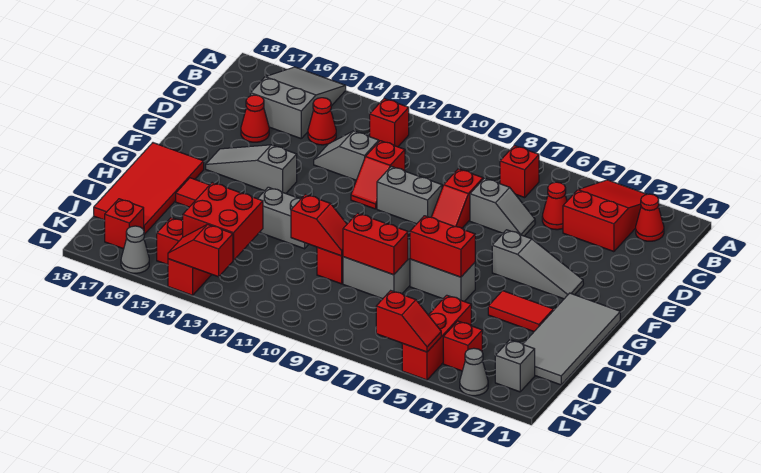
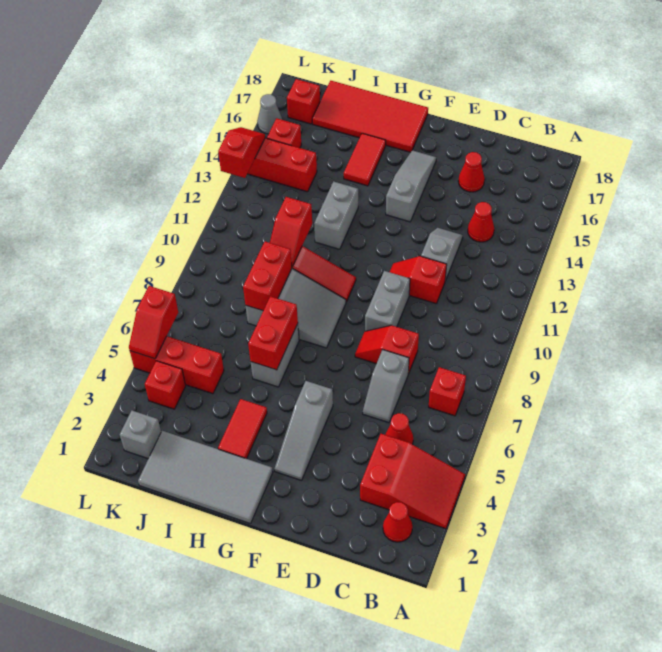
grey 2x3 slope [251,67,346,139] -> none
red 1x1 brick [370,99,409,147] -> none
red 2x2 brick [183,183,263,260] -> none
grey 1x1 cone [460,348,488,396] -> none

